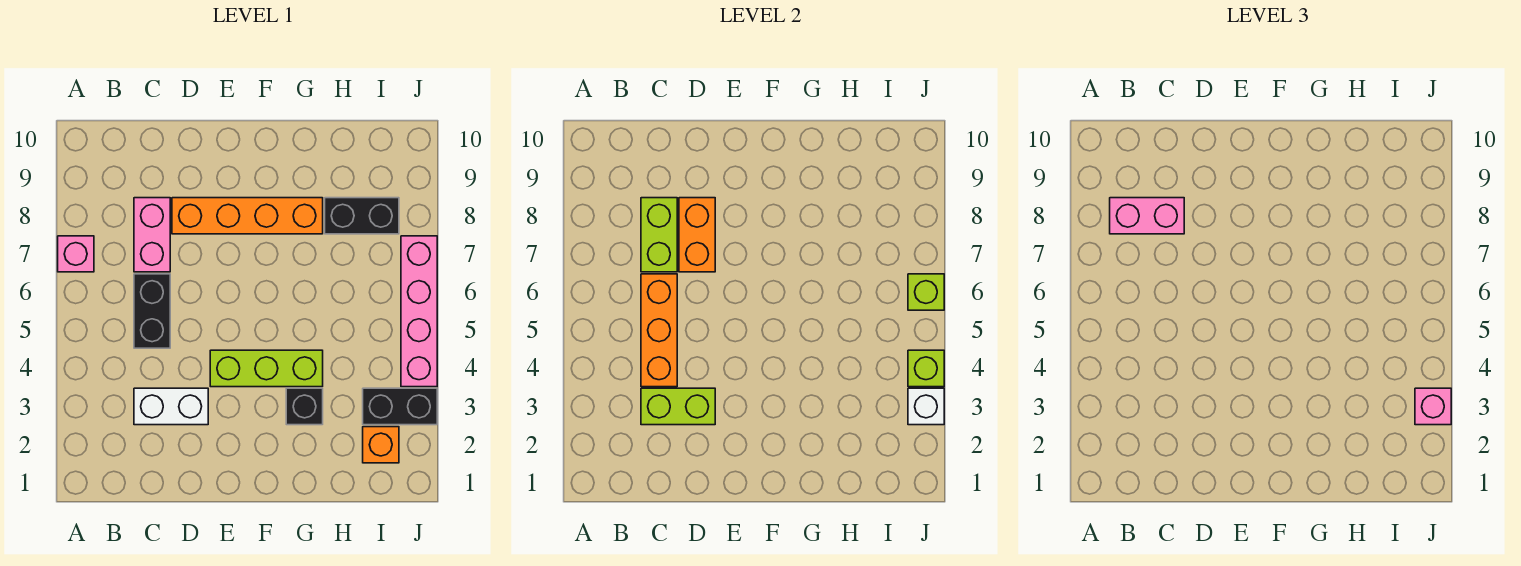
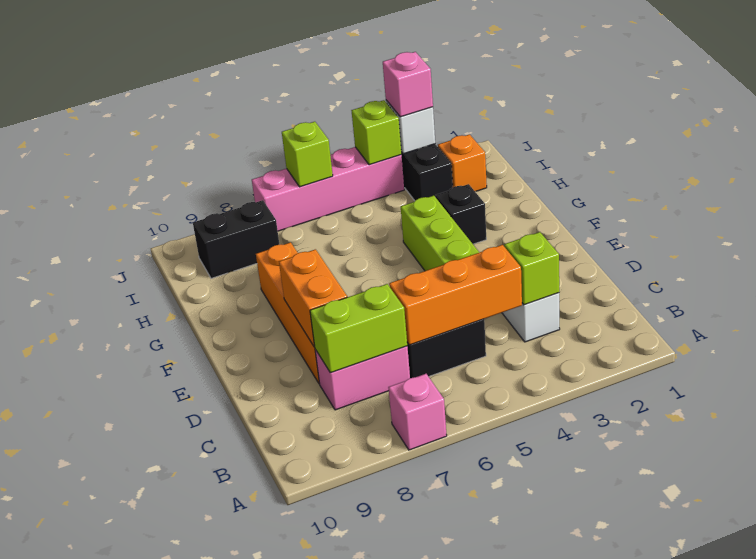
pink 1x2 brick [1110,198,1184,234] -> none
lime 1x2 brick [641,388,715,425] -> lime 1x1 brick [504,232,559,305]
orange 1x2 brick [679,198,715,272] -> orange 1x2 brick turned to [279,249,347,347]
black 1x2 brick [325,198,399,234] -> black 1x2 brick turned to [193,200,280,278]

